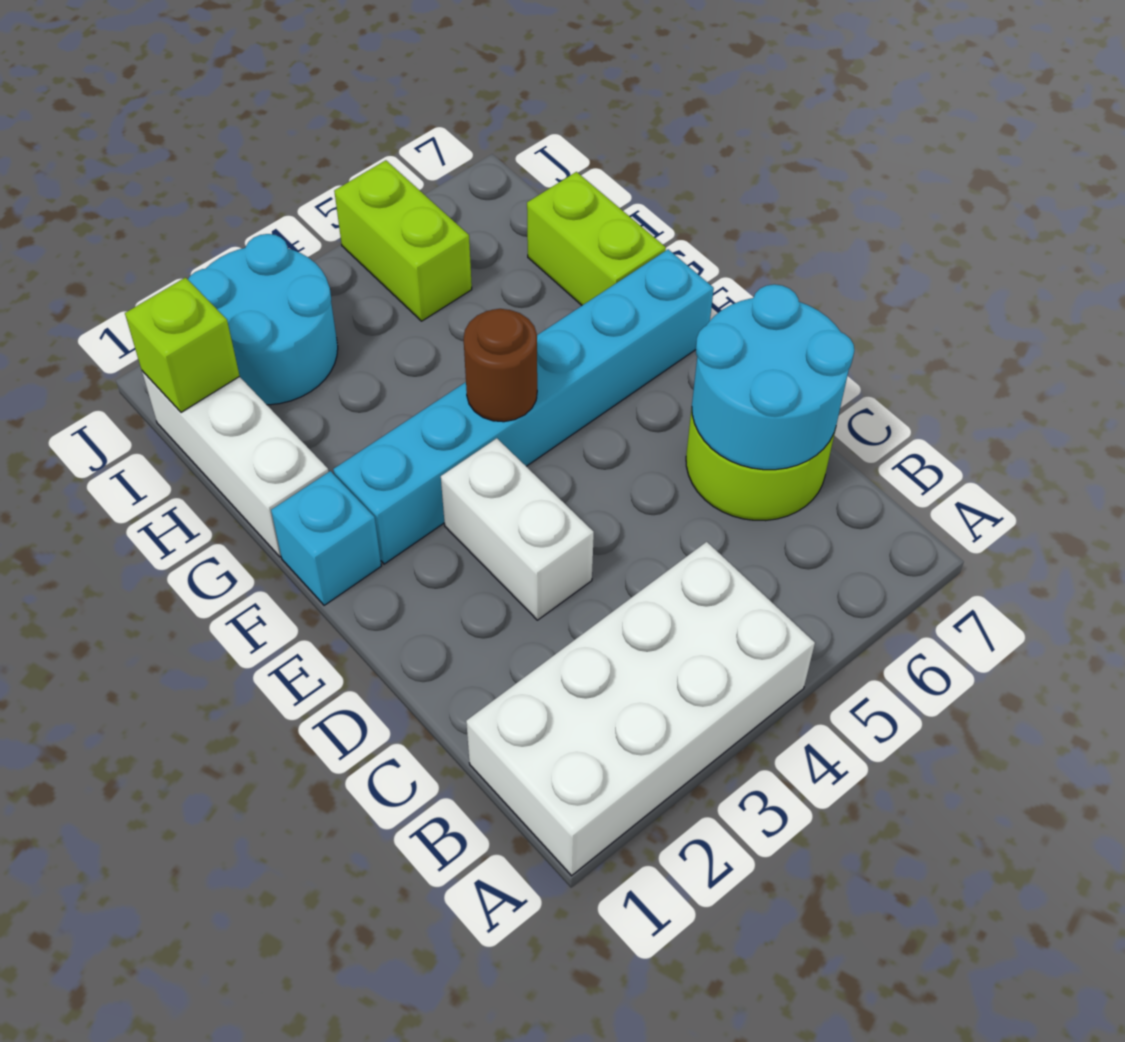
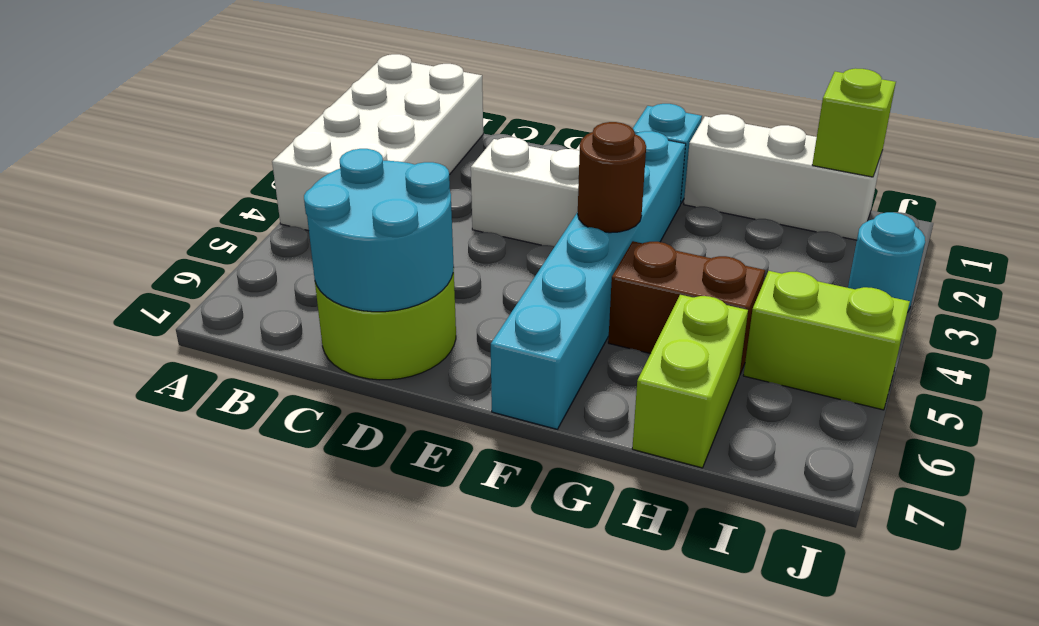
none -> brown 1x2 brick [608,241,765,374]
lime 1x2 brick [527,172,666,305] -> lime 1x2 brick turned to [632,295,748,468]
cyan 2x2 round brick [188,234,338,405] -> cyan 1x1 round brick [848,212,925,311]

